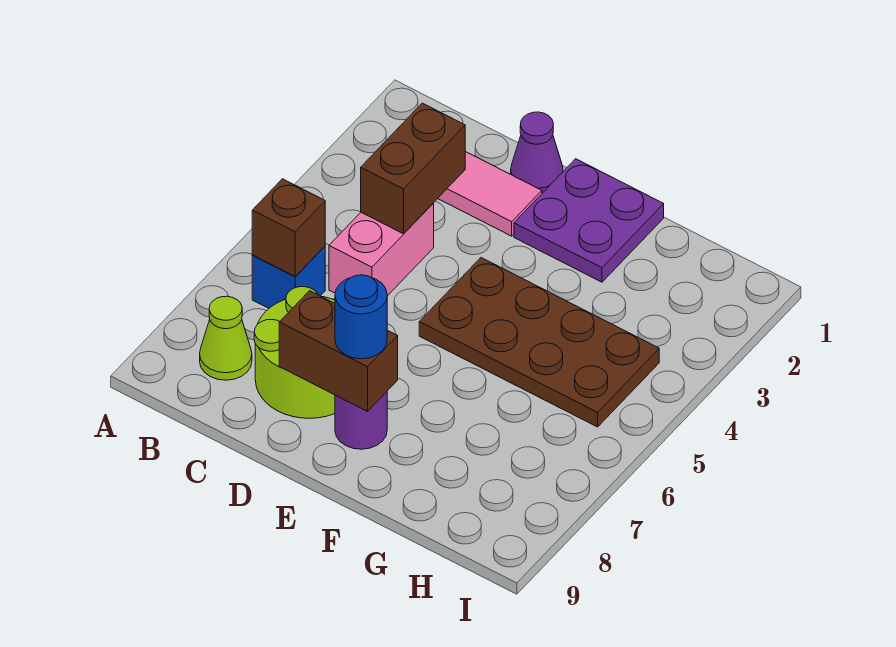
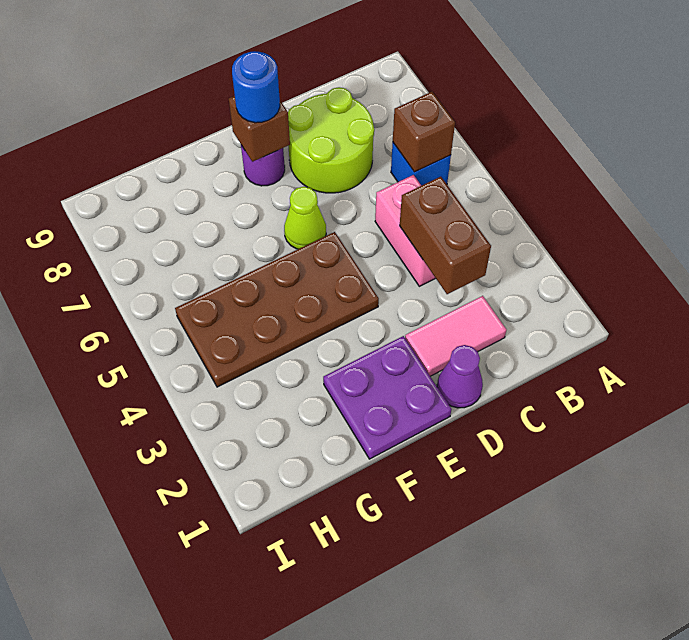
lime 1x1 cone [200,296,252,380] -> lime 1x1 cone moved to [284,187,326,249]
brown 1x2 brick [279,291,398,411] -> brown 1x1 brick [229,96,290,162]

